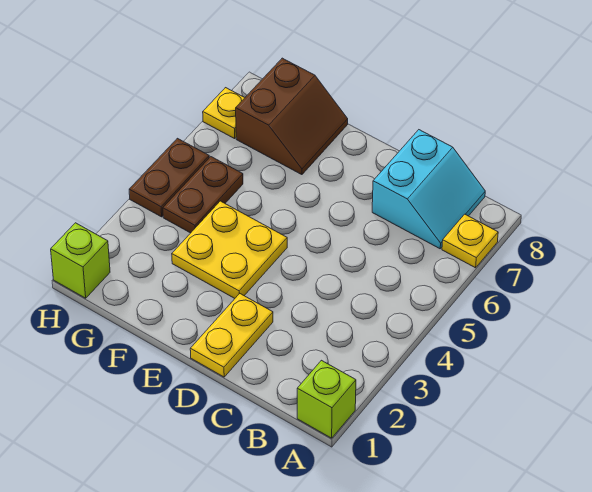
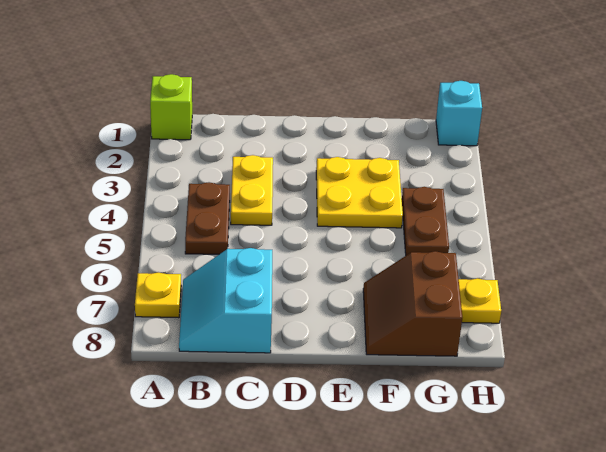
yellow 1x2 plate [190,294,273,377] -> yellow 1x2 plate moved to [231,155,273,225]
lime 1x1 brick [51,223,110,298] -> cyan 1x1 brick [436,81,482,146]
brown 1x2 plate [129,138,209,217] -> brown 1x2 plate moved to [185,182,230,254]

